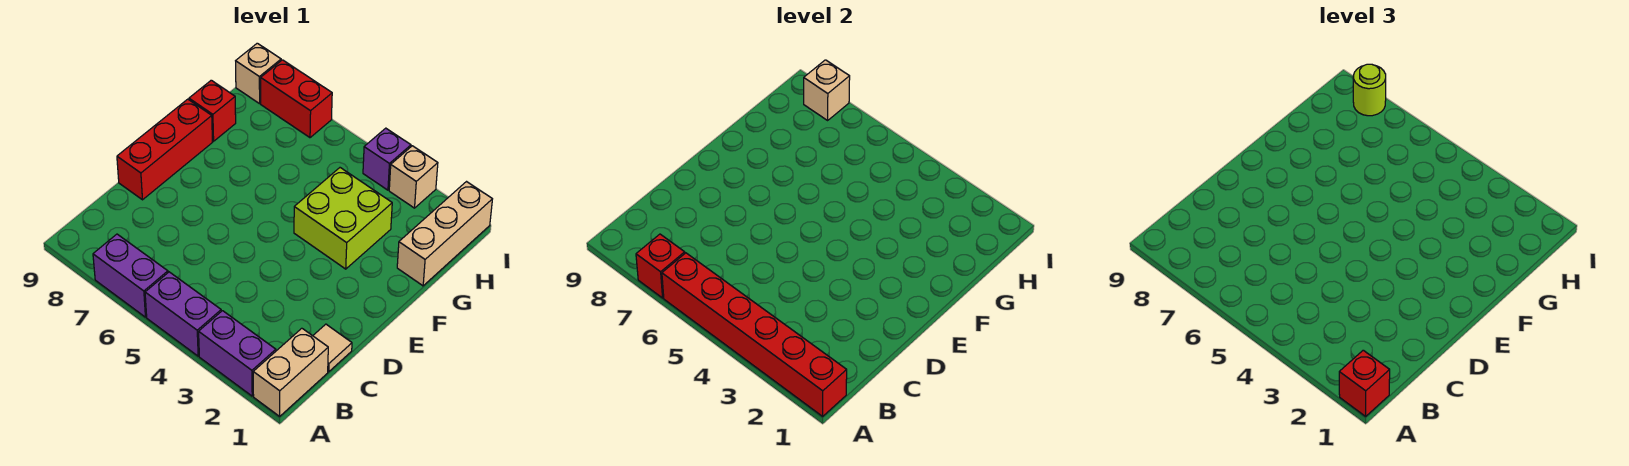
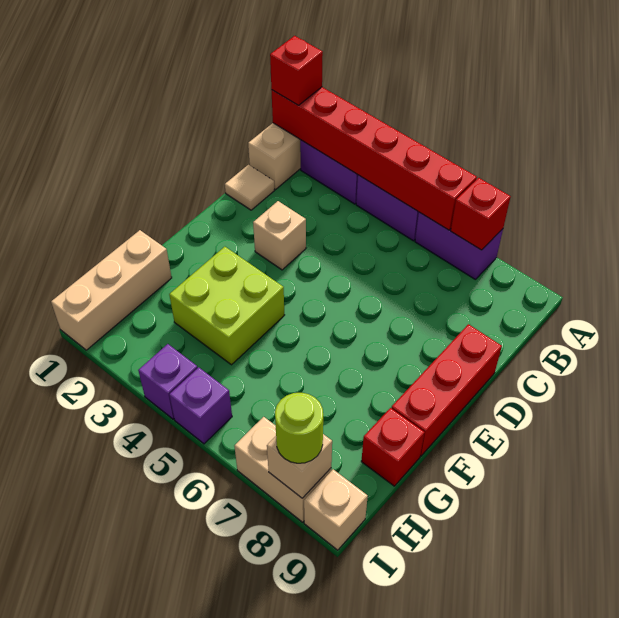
tan 1x1 brick [389,146,438,208] -> tan 1x1 brick moved to [253,201,306,270]
none -> purple 1x1 brick [169,367,232,444]
red 1x2 brick [261,60,332,138] -> tan 1x2 brick [235,417,331,522]

